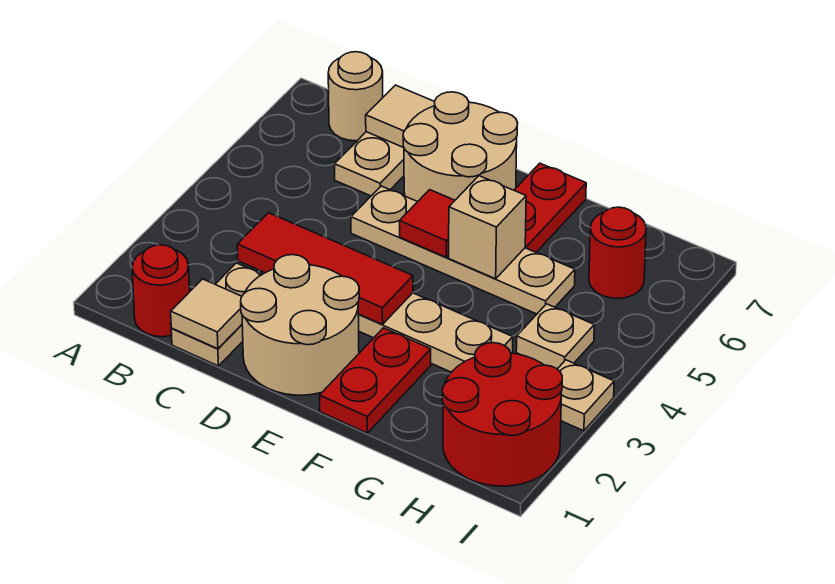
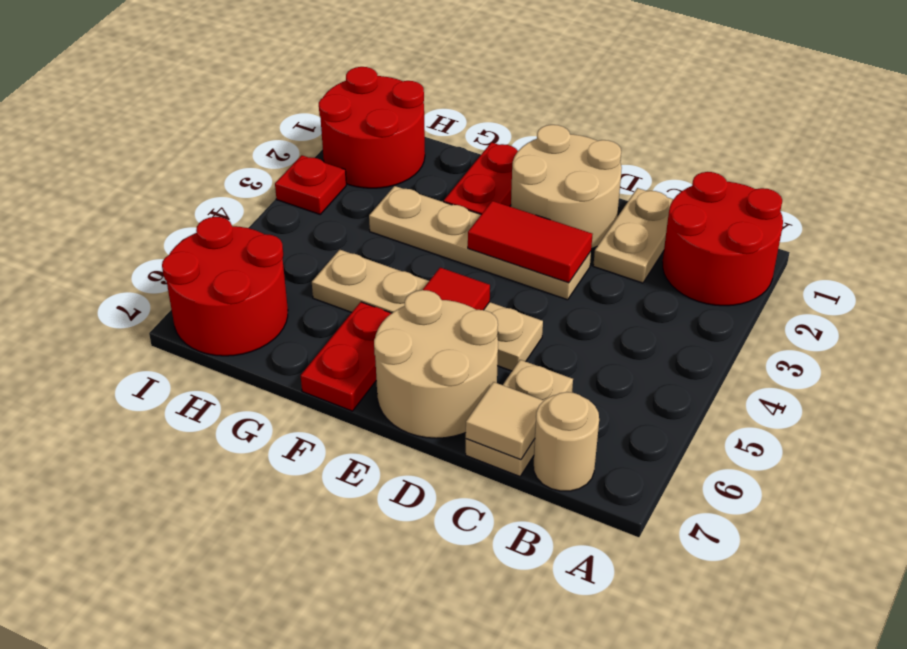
red 1x1 round brick [132,245,190,337] -> red 2x2 round brick [662,172,783,306]
tan 1x1 tile [171,279,242,349] -> none
red 1x3 tile [237,213,413,324] -> red 1x2 tile [468,201,593,283]
tan 1x1 brick [449,176,526,279] -> none
tan 1x1 plate [516,304,594,369] -> none
red 1x1 round brick [589,207,646,299] -> red 2x2 round brick [162,217,288,356]
tan 1x1 plate [558,360,614,431] -> red 1x1 plate [275,155,346,214]

